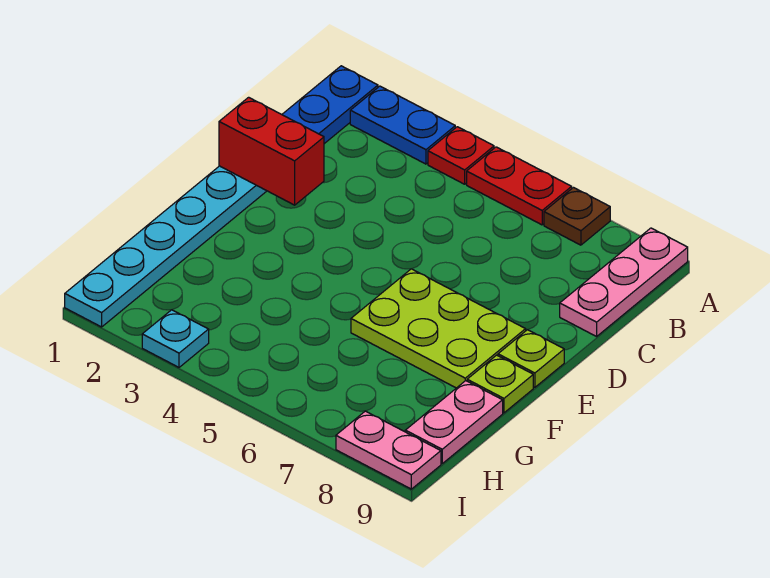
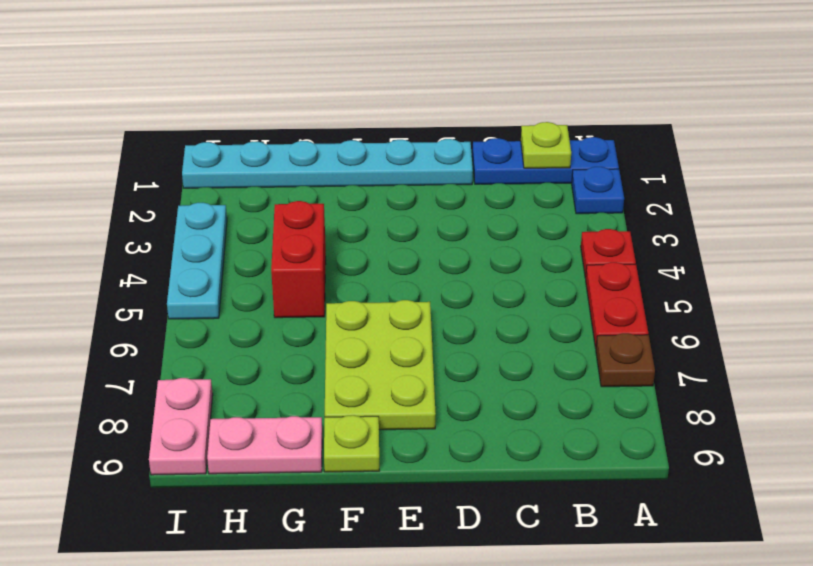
blue 1x2 plate [350,86,455,164] -> blue 1x1 plate [572,167,624,214]
pink 1x3 plate [560,228,688,337] -> none
red 1x2 brick [219,97,324,205] -> red 1x2 brick moved to [271,201,326,318]
lime 1x1 plate [498,330,564,387] -> lime 1x1 plate moved to [521,122,571,168]
cyan 1x1 plate [142,310,209,367] -> cyan 1x3 plate [167,203,227,319]

